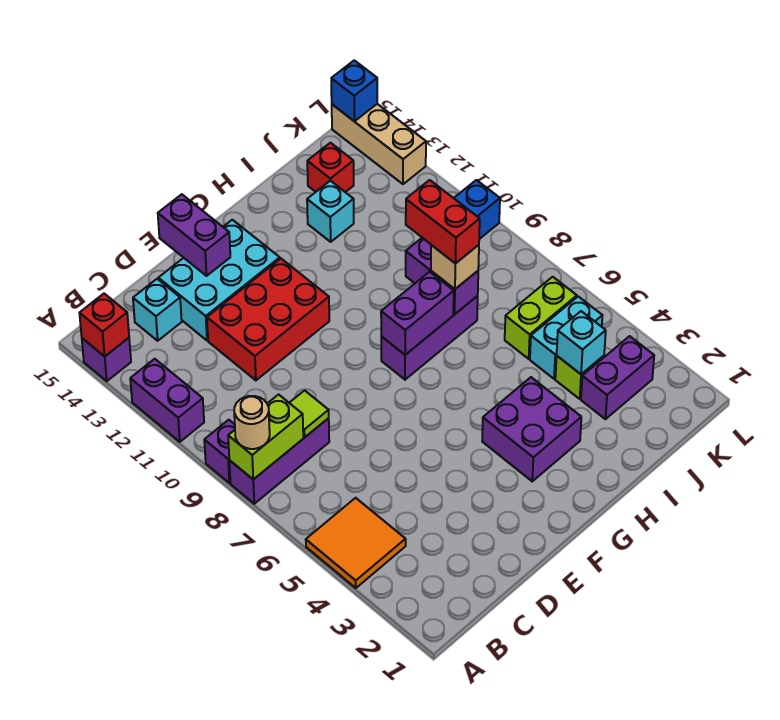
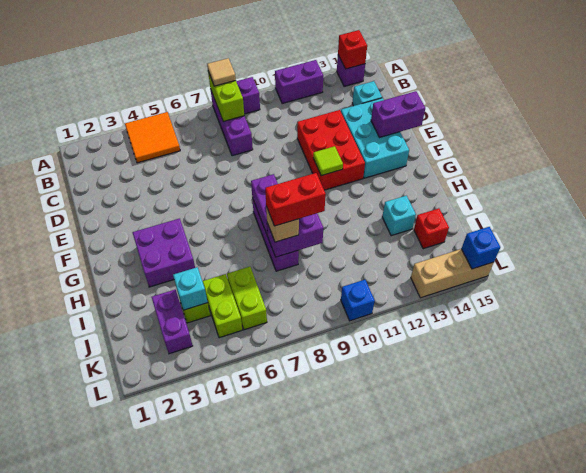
tan 1x1 round brick [234,396,270,449] -> tan 1x1 tile [207,58,236,86]
lime 1x1 tile [290,390,329,437] -> lime 1x1 tile moved to [313,146,343,176]
cyan 1x2 brick [530,297,603,379] -> lime 1x2 brick [202,274,242,338]

